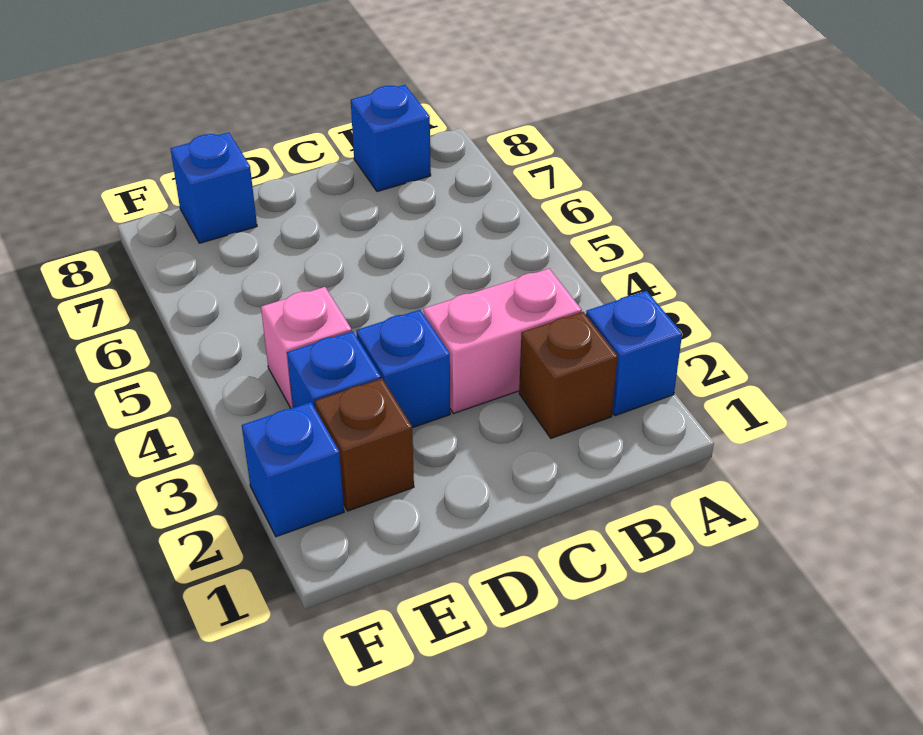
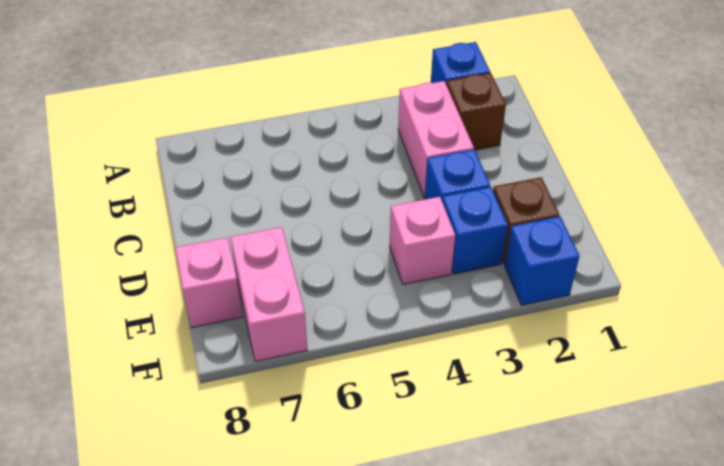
blue 1x1 brick [351,85,431,192] -> none
none -> pink 1x2 brick [230,227,307,361]
blue 1x1 brick [170,132,257,243] -> pink 1x1 brick [175,238,243,328]

